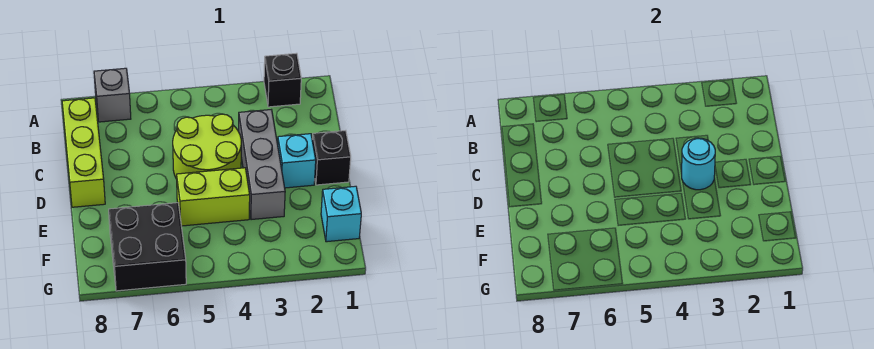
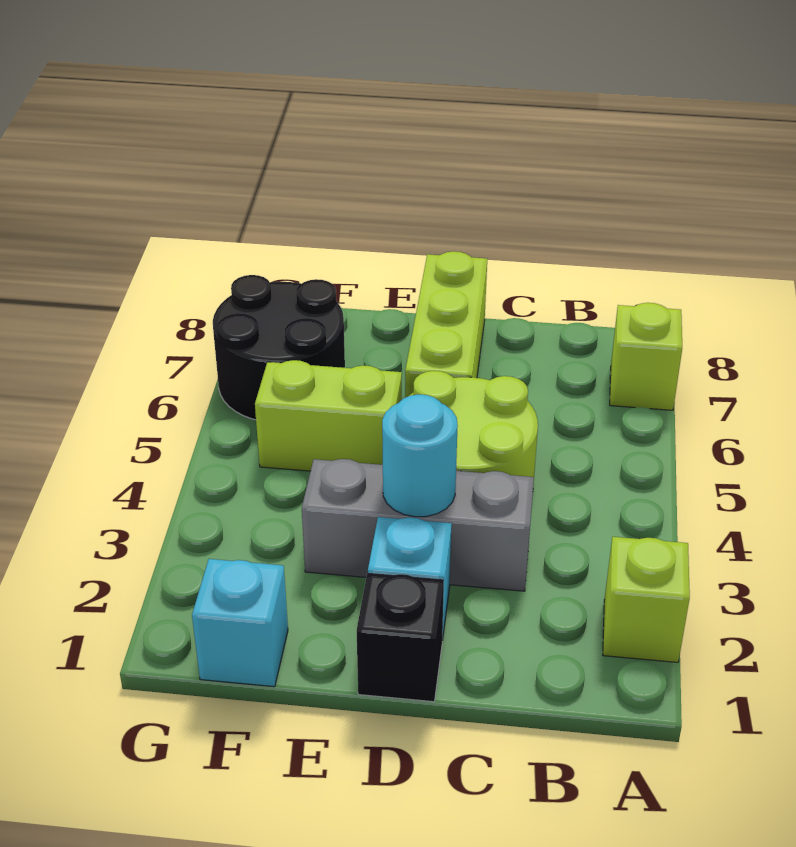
black 1x1 brick [264,53,301,107] -> lime 1x1 brick [603,537,690,662]
grey 1x1 brick [94,68,131,122] -> lime 1x1 brick [610,303,682,410]
lime 1x3 brick [62,98,105,207] -> lime 1x3 brick turned to [405,251,487,398]
lime 1x2 brick [177,168,250,226] -> lime 1x2 brick turned to [255,360,402,471]
black 2x2 brick [109,203,186,291] -> black 2x2 round brick [213,275,345,420]

